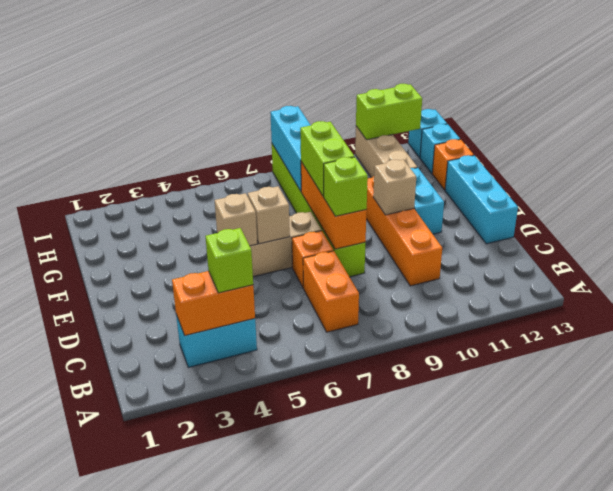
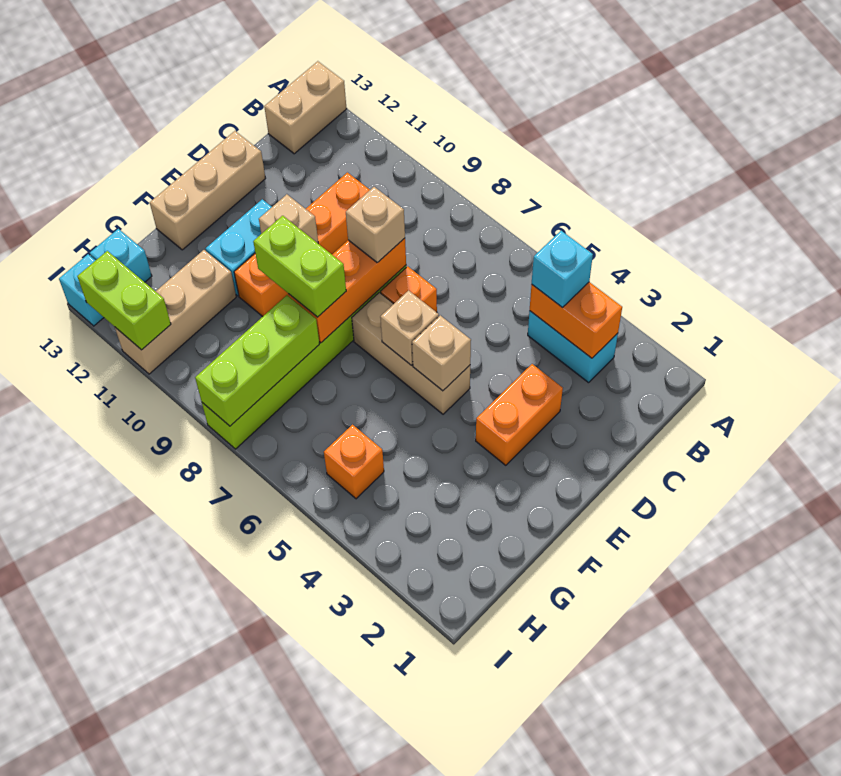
none -> tan 1x2 brick [264,61,347,154]
lime 1x1 brick [205,228,253,293] -> cyan 1x1 brick [532,231,593,307]
orange 1x2 brick [303,251,359,332] -> orange 1x2 brick moved to [476,364,563,465]
lime 1x1 brick [324,157,368,216] -> tan 1x1 brick [346,187,405,263]
cyan 1x3 brick [445,155,518,244] -> tan 1x3 brick [150,131,266,250]
lime 1x2 brick [300,121,354,197] -> lime 1x2 brick turned to [253,216,346,317]
cyan 1x3 brick [270,106,311,191] -> lime 1x3 brick [195,295,319,426]
orange 1x1 brick [432,139,474,190] -> orange 1x1 brick moved to [324,425,384,499]

